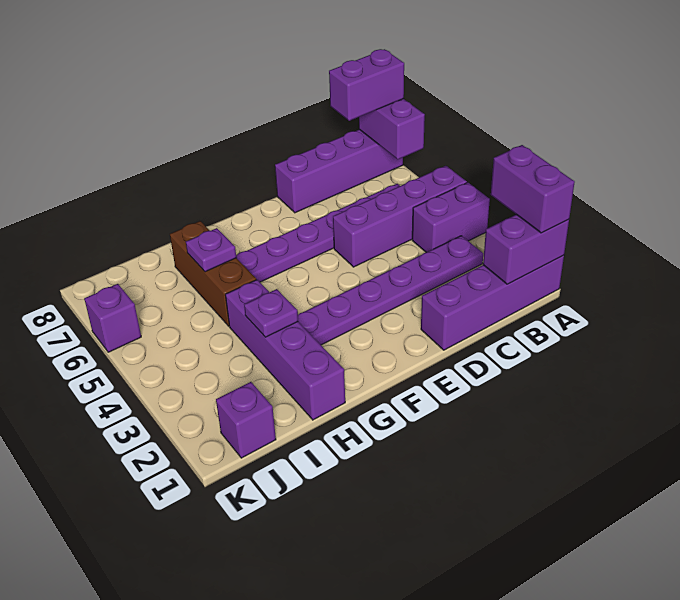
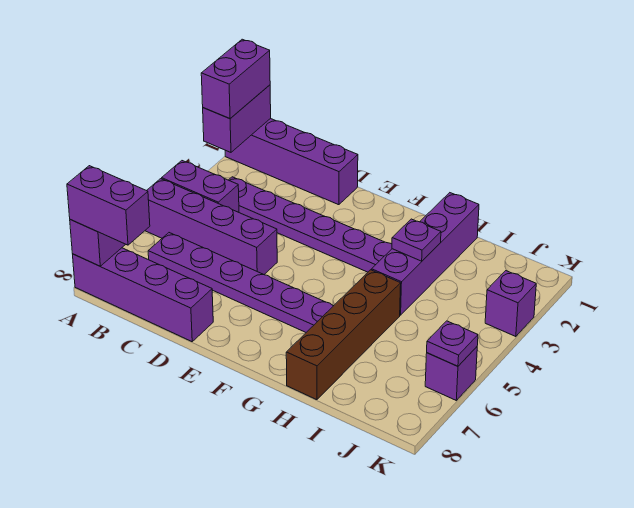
purple 1x2 brick [483,215,569,284] -> purple 1x2 brick turned to [203,85,271,152]
brown 1x3 brick [170,221,256,326] -> brown 1x4 brick [286,270,401,400]
purple 1x1 plate [186,228,236,272] -> purple 1x1 plate moved to [427,321,478,366]
purple 1x1 brick [216,382,276,458] -> purple 1x1 brick moved to [485,271,536,337]

